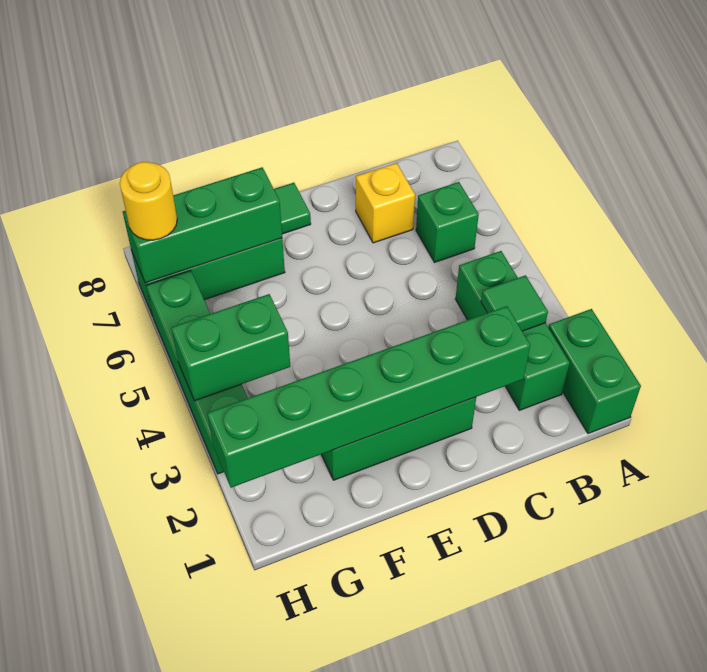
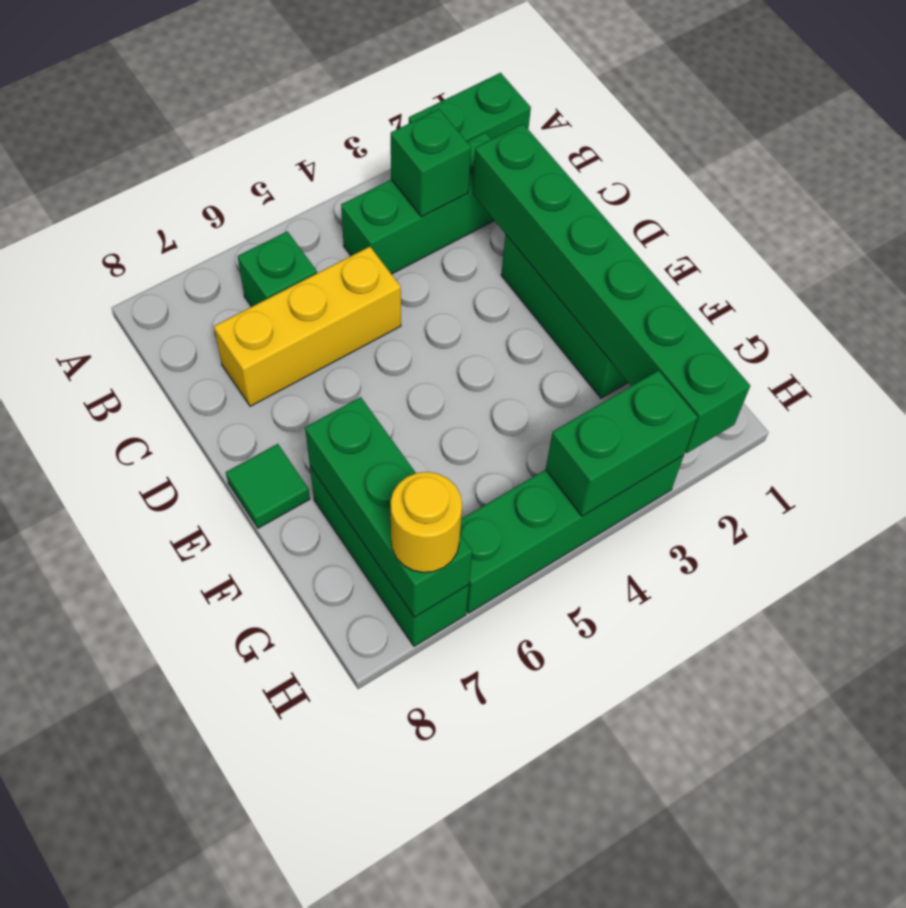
green 1x1 tile [481,275,548,331] -> green 1x1 brick [391,109,471,217]
yellow 1x1 brick [356,163,415,243] -> yellow 1x3 brick [214,247,401,406]
green 1x2 brick [171,294,290,401] -> green 1x2 brick turned to [546,371,698,516]

